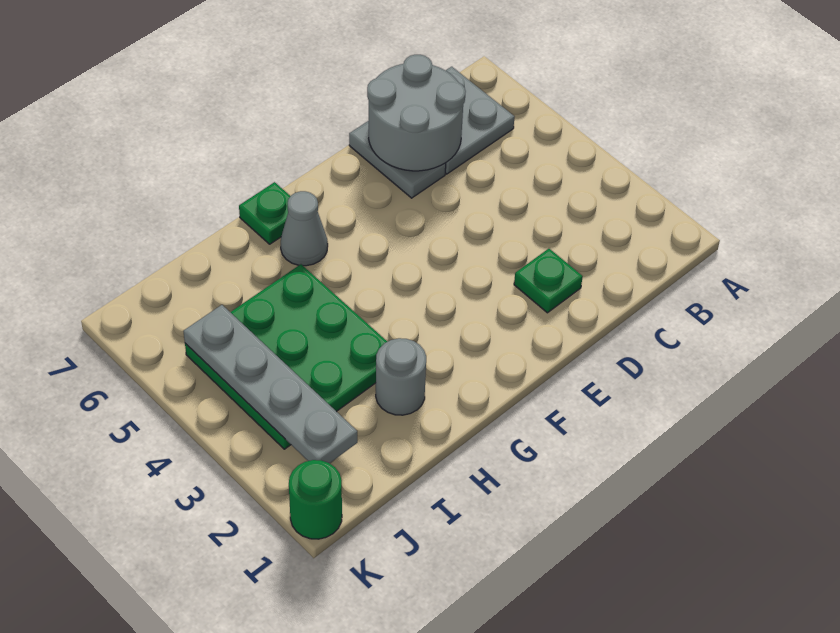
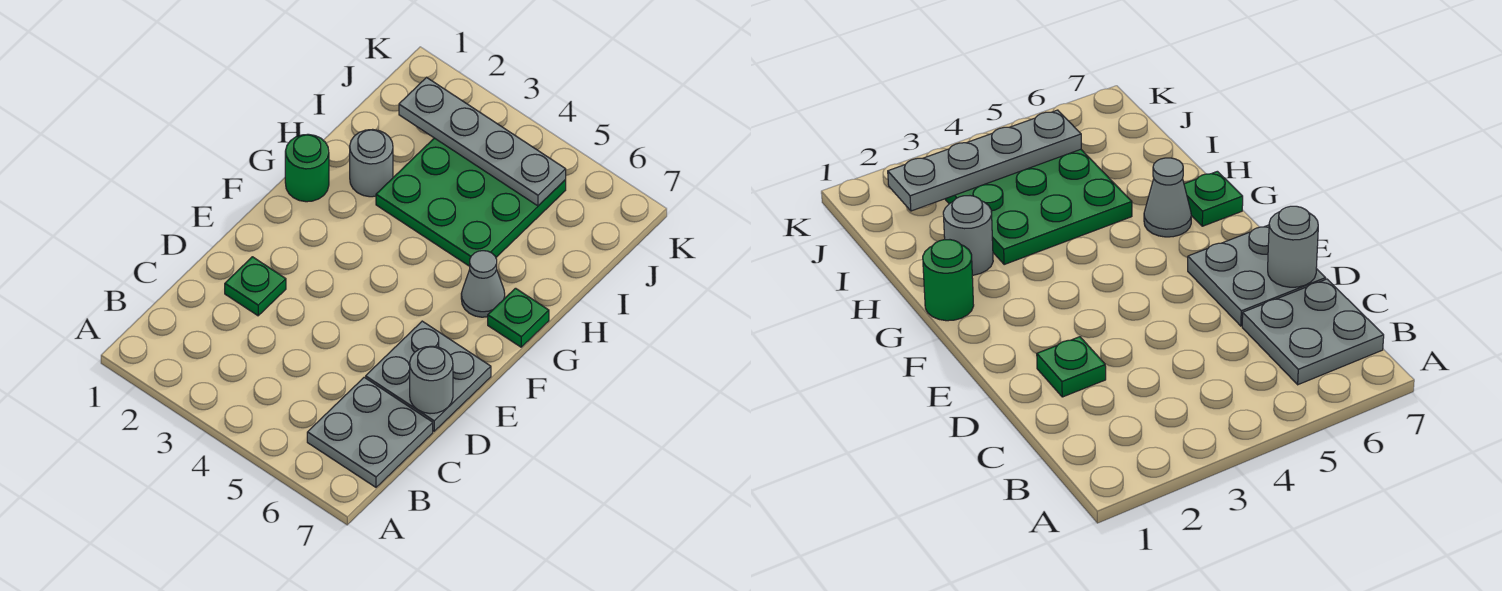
grey 2x2 round brick [367,55,466,171] -> grey 1x1 round brick [410,346,453,414]
grey 1x2 plate [349,121,446,198] -> grey 2x2 plate [366,321,491,431]
green 1x1 round brick [289,460,342,539] -> green 1x1 round brick moved to [285,134,329,202]

